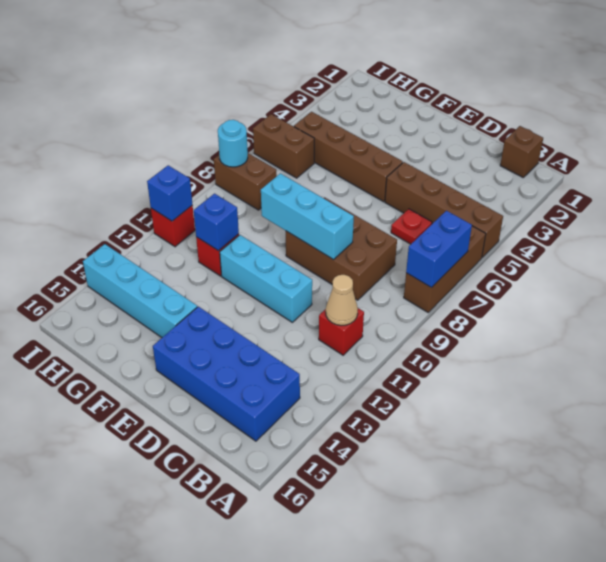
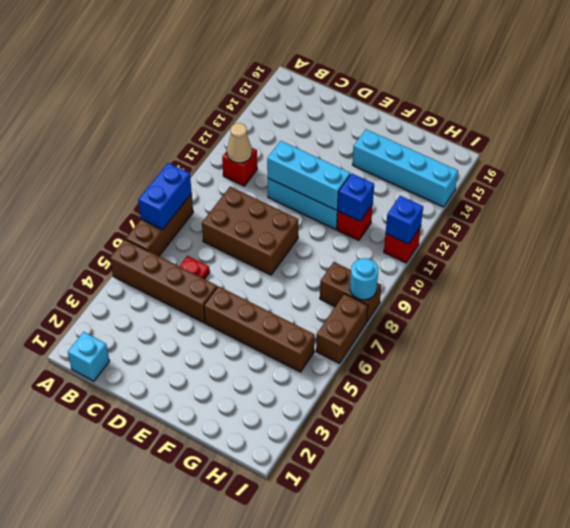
brown 1x1 brick [500,126,543,178] -> cyan 1x1 brick [68,332,109,381]
blue 2x4 brick [153,306,300,441] -> none
cyan 1x3 brick [261,173,354,260] -> cyan 1x3 brick moved to [267,141,350,210]
brown 1x2 brick [253,114,314,178] -> brown 1x2 brick turned to [316,294,368,363]

